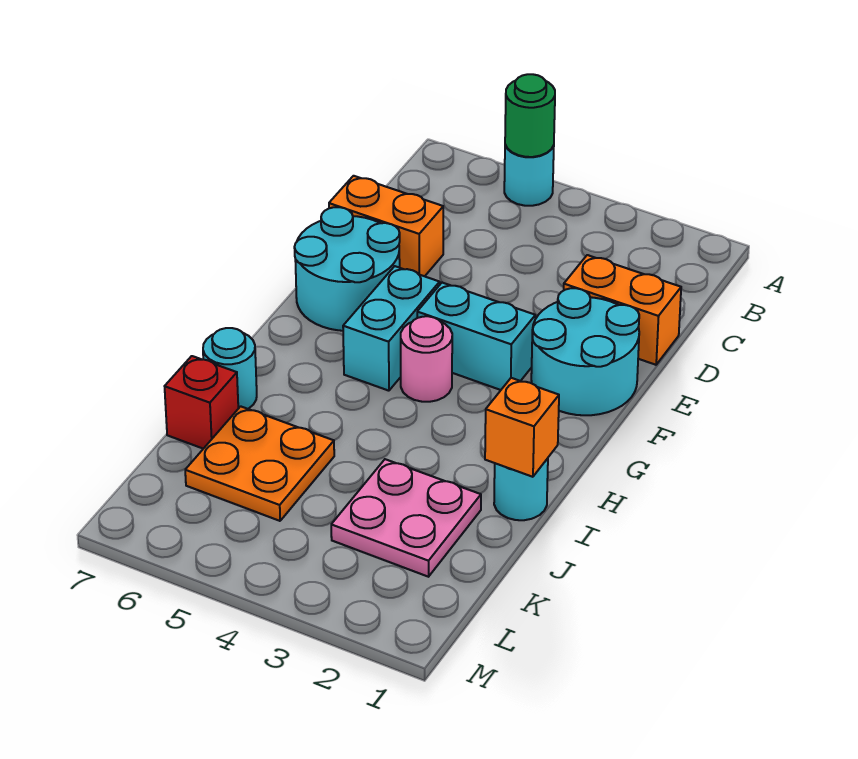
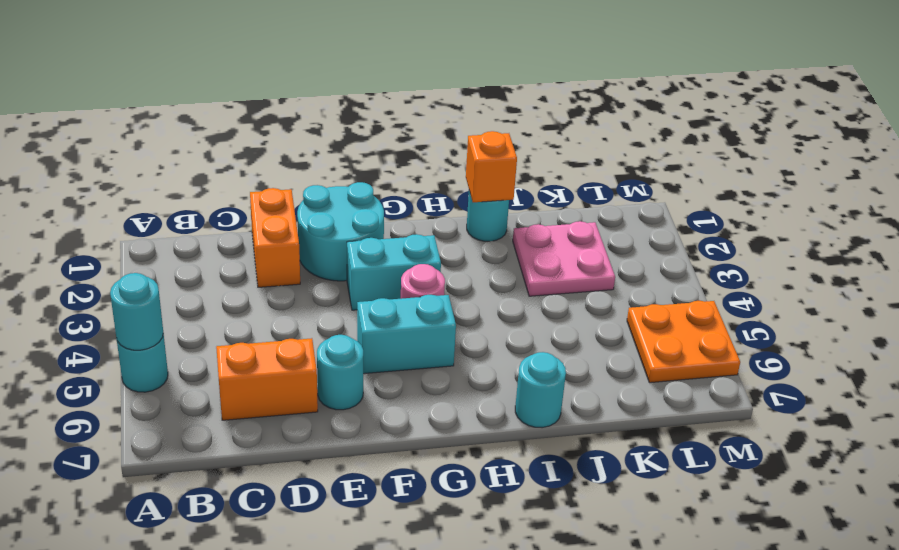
green 1x1 round brick [505,74,555,157] -> cyan 1x1 round brick [110,273,163,350]
orange 1x2 brick [329,176,443,276] -> orange 1x2 brick turned to [216,338,318,420]
cyan 2x2 round brick [294,207,400,331] -> cyan 1x1 round brick [317,335,363,410]
cyan 1x2 brick [417,282,535,390] -> cyan 1x2 brick turned to [347,234,441,310]
orange 2x2 plate [185,406,334,521] -> orange 2x2 plate moved to [627,301,740,383]
red 1x1 brick [165,356,238,449] -> none

